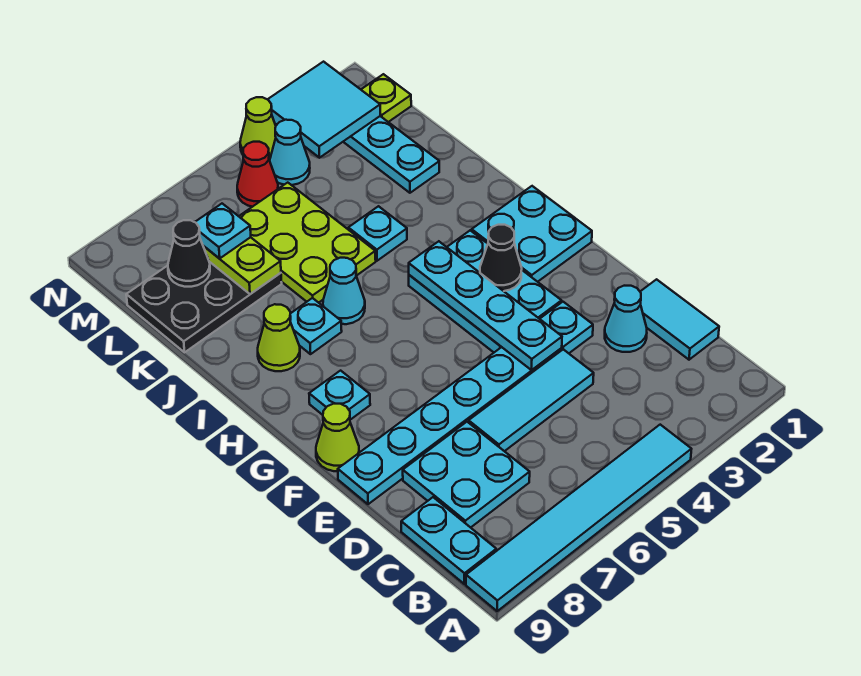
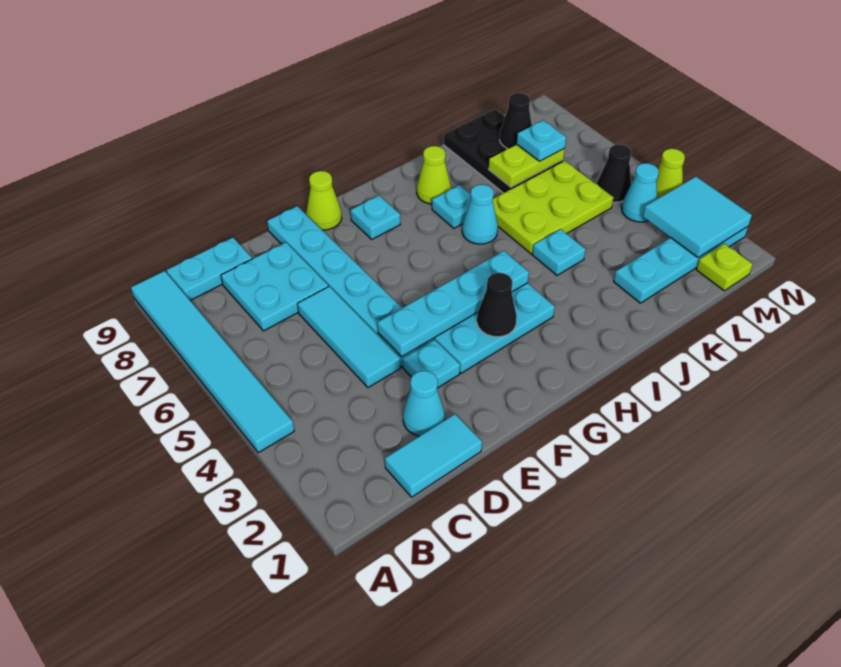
cyan 2x2 plate [472,186,592,282] -> none
red 1x1 cone [237,142,278,207] -> black 1x1 cone [597,144,631,202]

